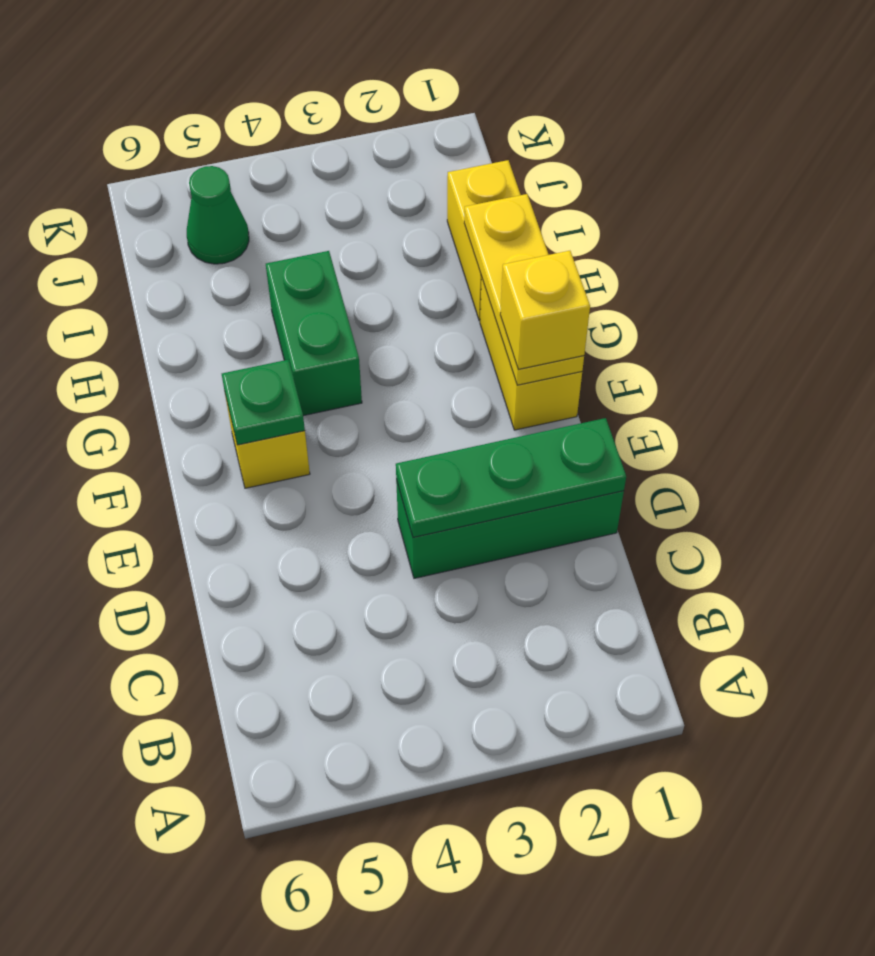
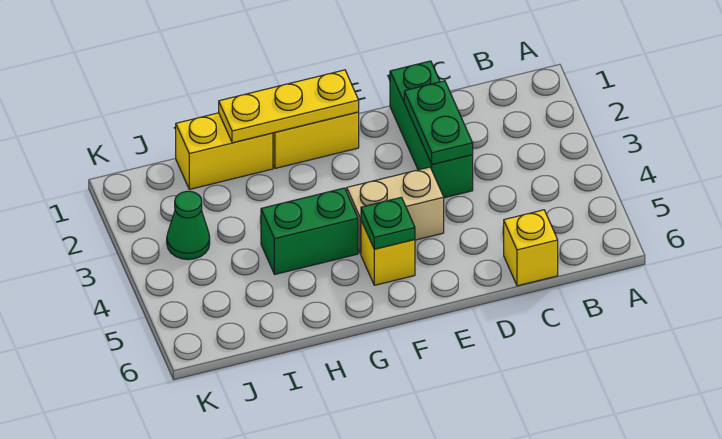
green 1x3 plate [396,418,626,537] -> green 1x2 plate [404,81,473,164]
none -> tan 1x2 brick [347,167,444,254]
yellow 1x1 brick [500,251,590,369] -> yellow 1x1 brick moved to [504,210,558,286]
green 1x1 cone [187,166,249,264] -> green 1x1 cone moved to [167,191,210,260]

